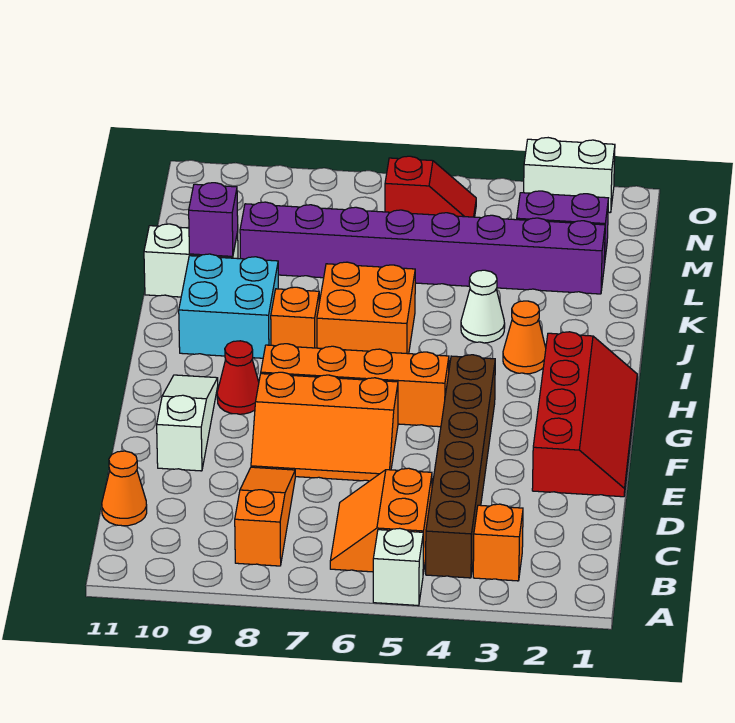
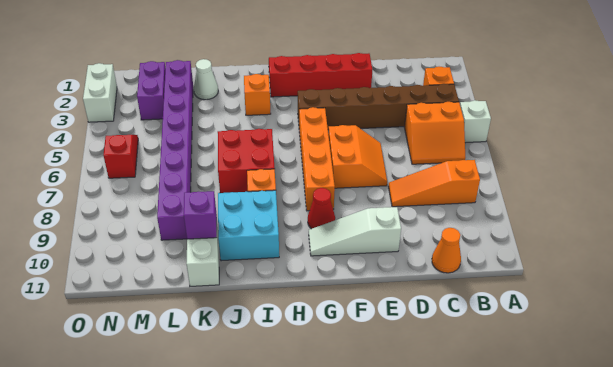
orange 2x3 slope [251,372,398,481] -> orange 2x2 slope [328,125,387,188]
orange 1x1 cone [503,301,546,374] -> orange 1x1 brick [244,74,271,115]
orange 2x2 brick [317,262,415,354] -> red 2x2 brick [218,129,275,193]
white 1x1 cone [461,270,505,343] -> white 1x1 cone moved to [194,59,218,100]

